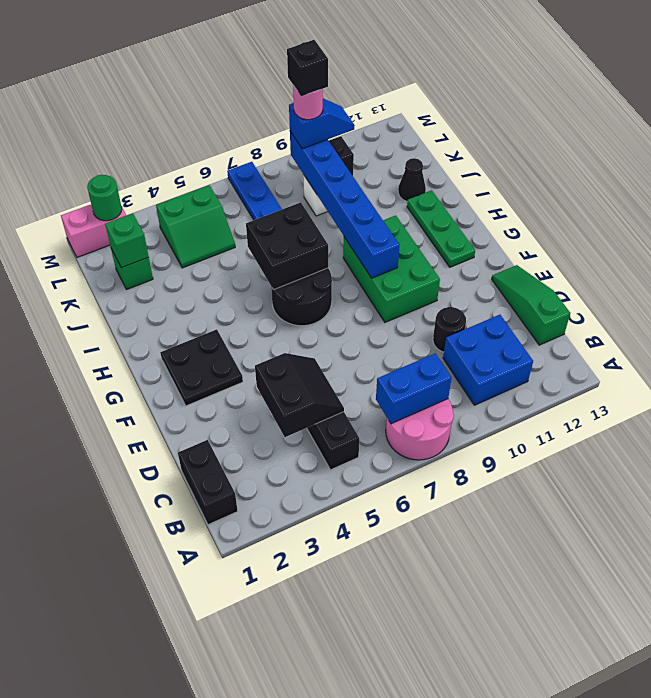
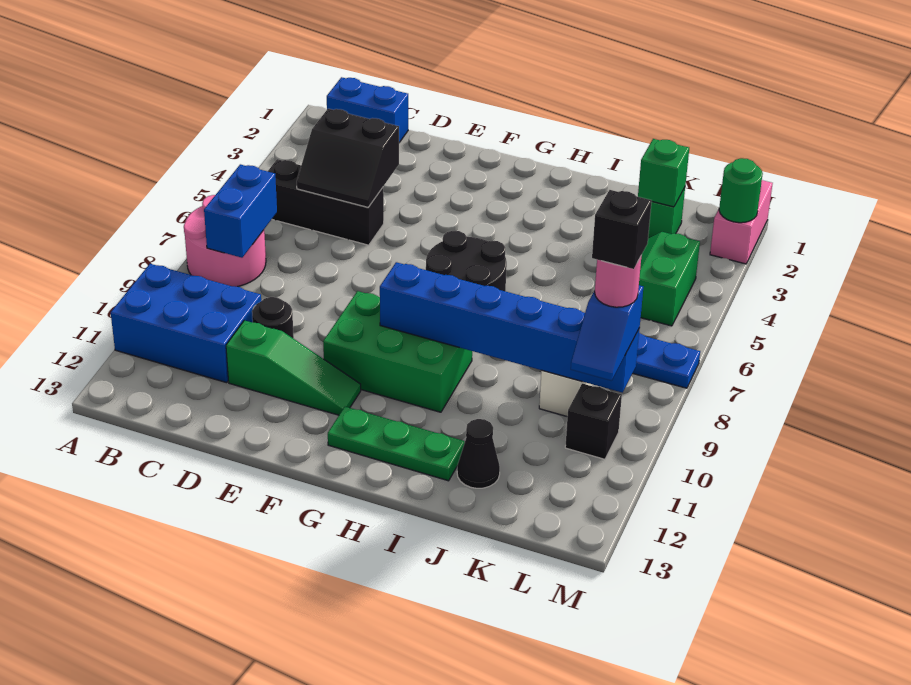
black 1x2 brick [178,440,238,525] -> blue 1x2 brick [327,77,408,143]
blue 2x2 brick [443,315,533,405] -> blue 2x3 brick [111,264,261,383]
green 1x3 slope [492,265,570,345] -> green 1x3 slope moved to [226,320,361,415]
black 2x2 plate [160,329,243,406] -> none
black 2x2 brick [246,202,328,290] -> none

